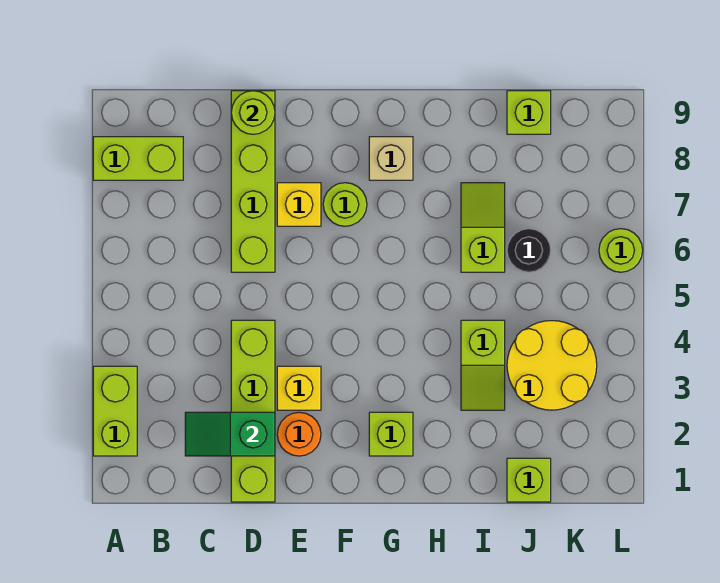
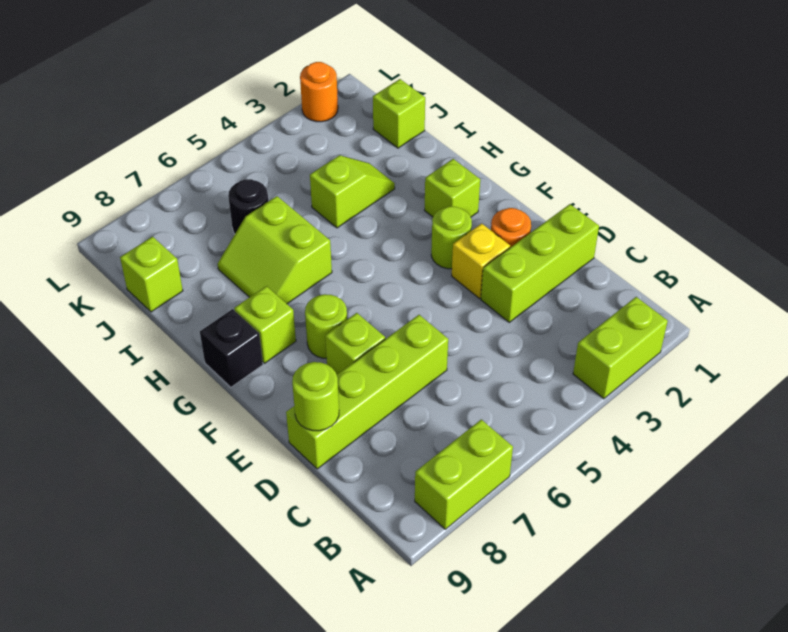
lime 1x2 brick [93,137,183,180] -> lime 1x2 brick turned to [415,419,513,529]
green 1x2 slope [185,412,275,456] -> none
lime 1x4 brick [231,320,275,502] -> lime 1x3 brick [481,204,599,322]
yellow 1x1 brick [277,183,321,226] -> lime 1x1 brick [325,313,385,375]
tan 1x1 brick [369,137,413,180] -> lime 1x1 brick [234,286,296,363]
none -> black 1x1 brick [200,309,263,387]
lime 1x2 slope [461,183,505,272] -> lime 2x2 slope [218,196,332,304]
yellow 2x2 round brick [507,321,597,410] -> none
none -> orange 1x1 round brick [300,62,338,122]
lime 1x1 round brick [599,229,643,272] -> lime 1x1 round brick moved to [431,206,472,269]

